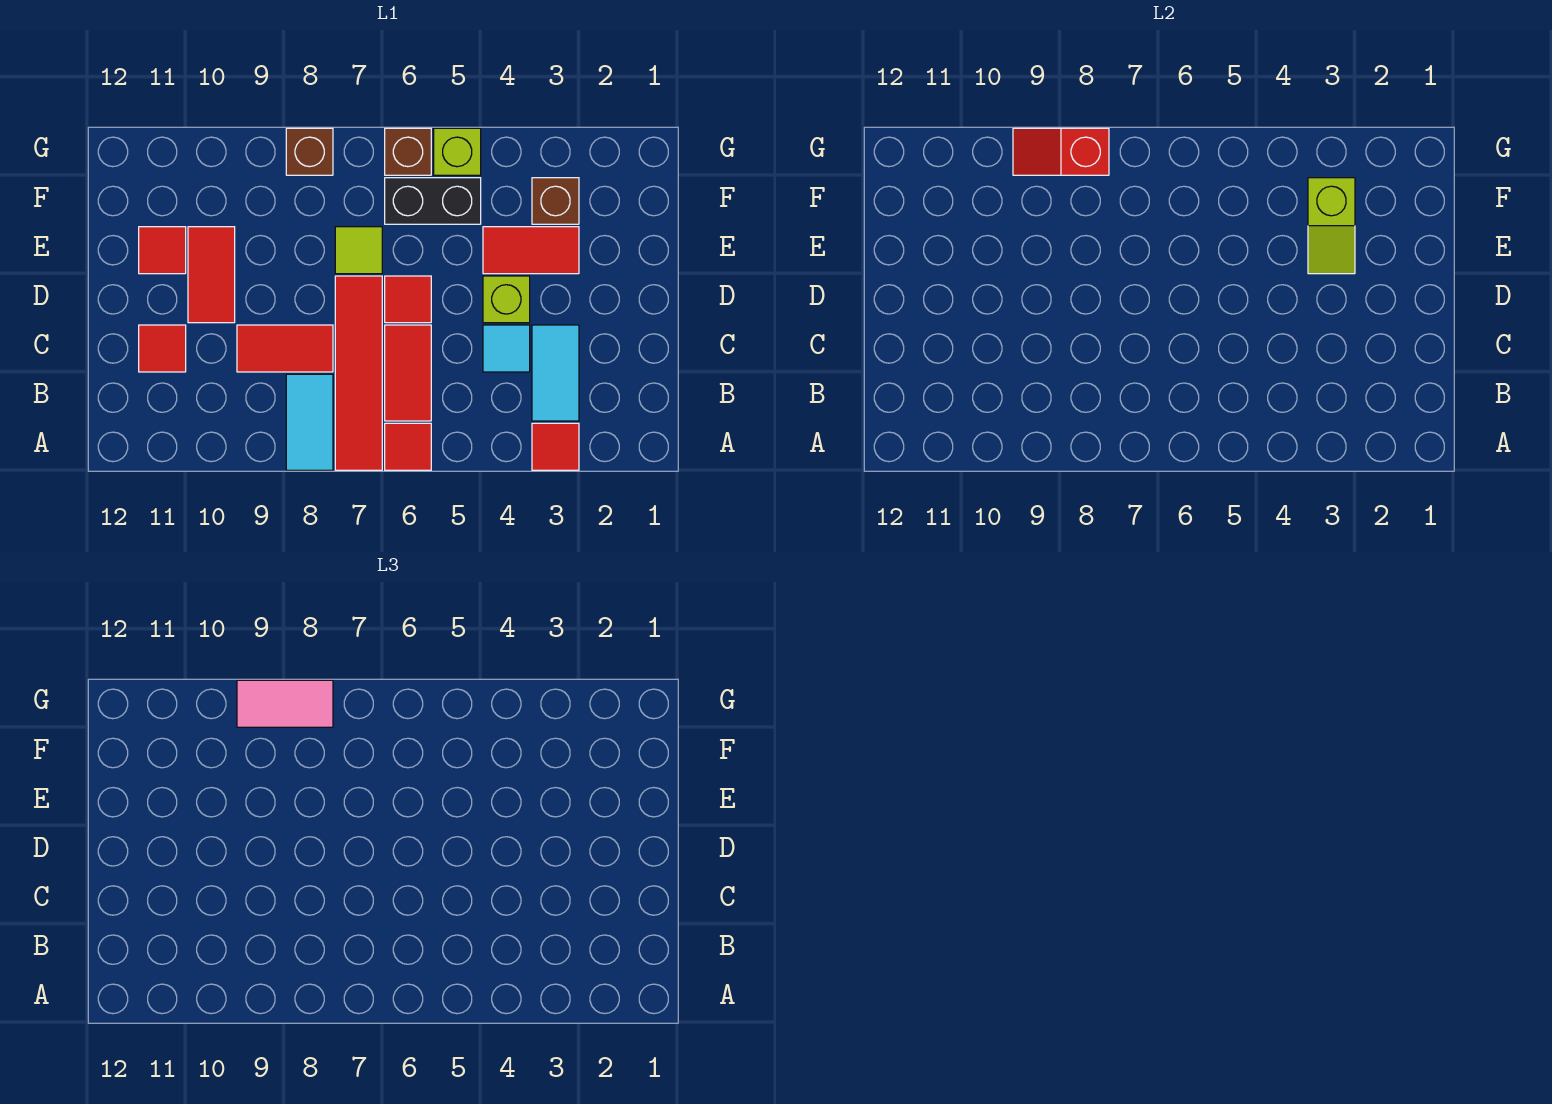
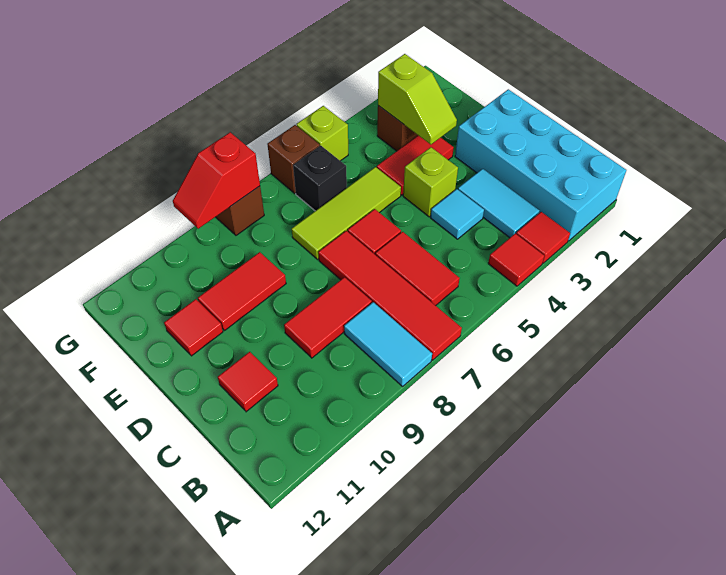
none -> cyan 2x4 brick [455,89,626,241]
red 1x1 tile [385,423,431,470] -> red 1x1 tile moved to [488,233,544,286]
red 1x2 tile [188,227,235,323] -> red 1x2 tile turned to [198,252,286,330]
lime 1x1 tile [335,227,382,274] -> lime 1x3 tile [292,167,401,259]
black 1x2 brick [385,178,481,224] -> black 1x1 brick [293,146,347,211]
pink 1x2 tile [237,680,333,727] -> none

